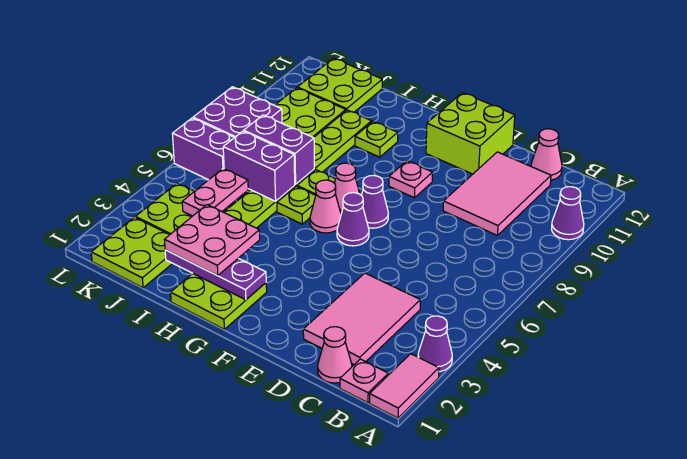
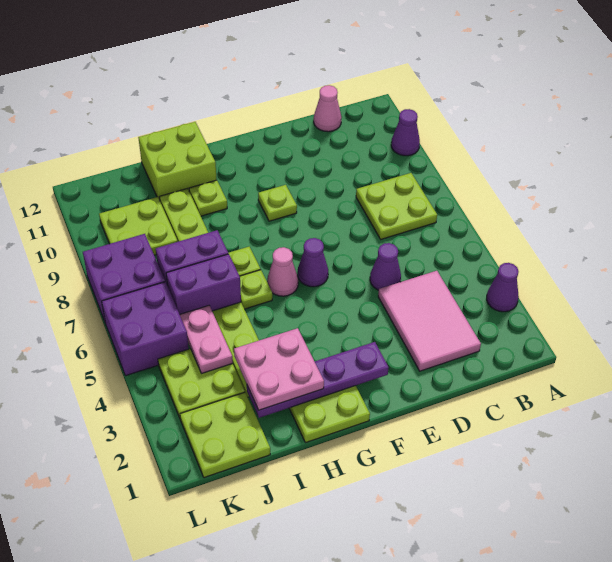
pink 1x2 tile [370,354,439,418] -> none
pink 1x1 plate [340,359,388,403] -> none
pink 1x1 cone [318,327,352,383] -> none
pink 2x3 tile [443,152,551,236] -> none
lime 2x2 brick [426,93,515,174] -> lime 2x2 brick moved to [138,122,217,200]
purple 1x1 cone [361,175,388,228] -> purple 1x1 cone moved to [370,243,401,290]
pink 1x1 plate [389,161,433,198] -> lime 1x1 plate [258,185,297,221]
purple 1x3 plate [165,250,266,300] -> purple 1x4 plate [247,342,389,418]
pink 1x1 cone [335,163,360,213] -> none
lime 2x2 plate [297,58,382,112] -> lime 2x2 plate moved to [356,173,437,239]
purple 1x2 brick [172,118,235,180] -> purple 2x2 brick [102,282,189,376]

